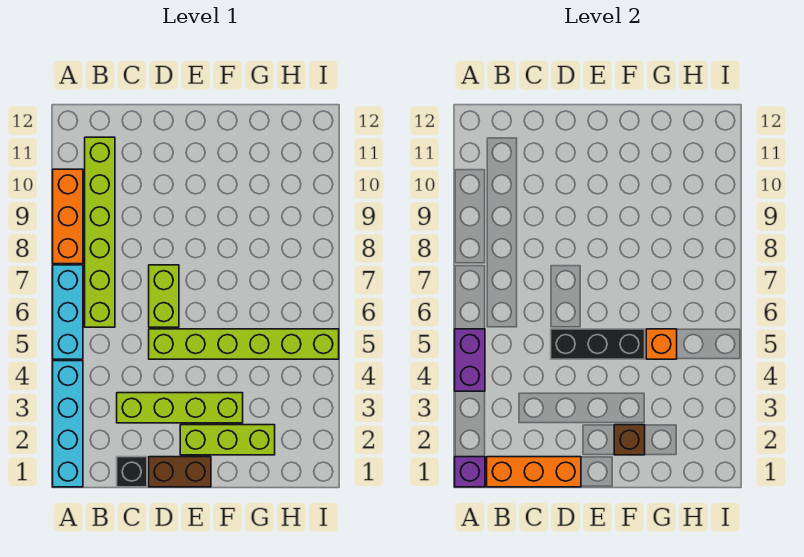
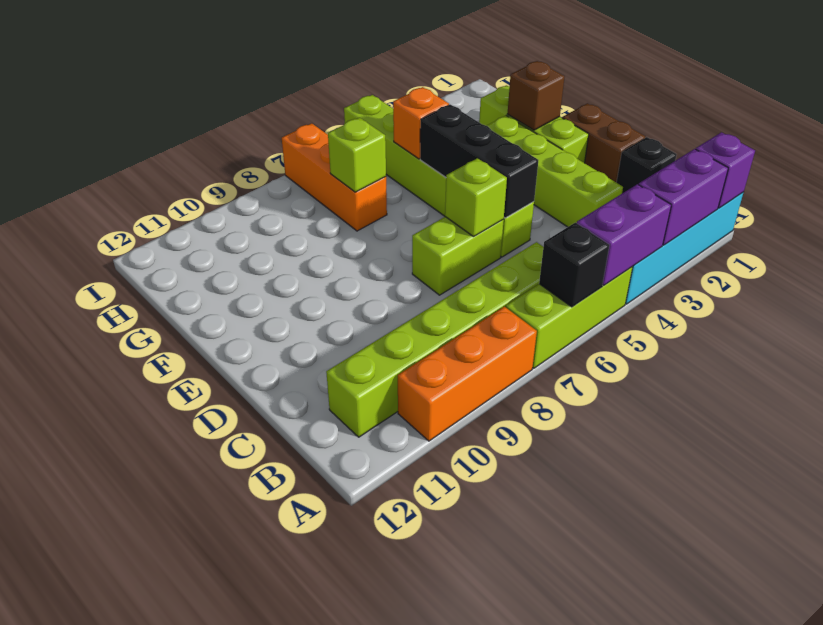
none -> purple 1x2 brick [639,149,728,245]
cyan 1x3 brick [53,265,83,359] -> lime 1x3 brick [506,267,633,368]
none -> black 1x1 brick [539,223,609,307]
orange 1x3 brick [487,457,581,487] -> orange 1x3 brick moved to [282,123,387,231]
none -> lime 1x1 brick [445,158,507,237]
none -> lime 1x1 brick [328,118,386,192]

